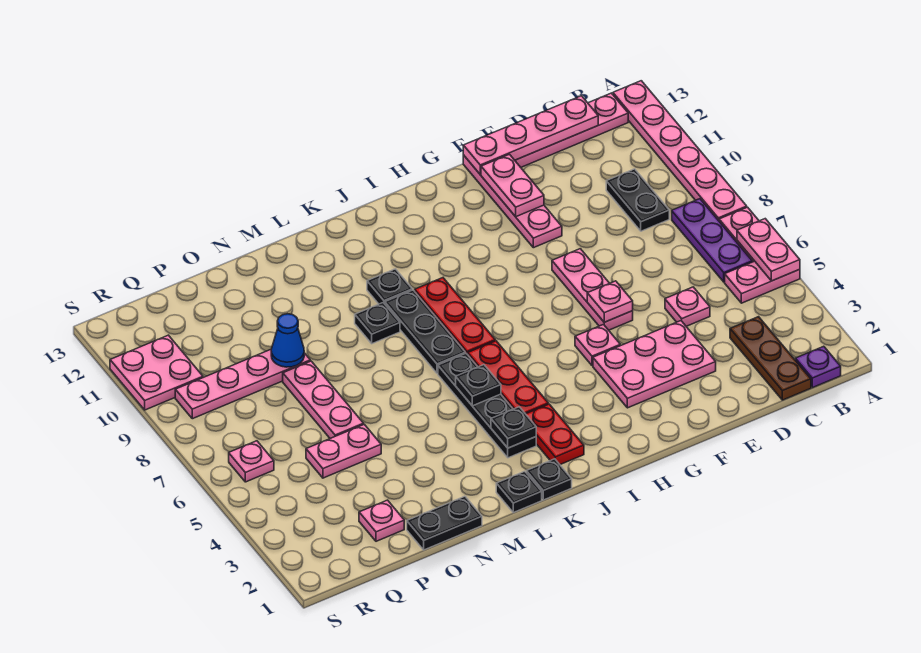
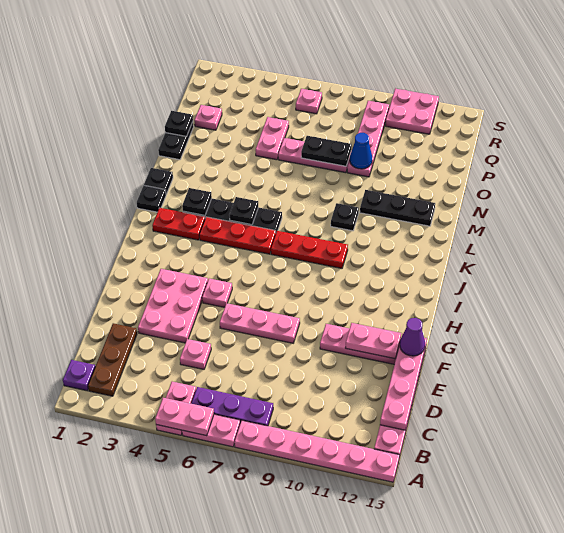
brown 1x3 plate [730,317,811,400] -> brown 1x3 plate turned to [88,323,137,396]
black 1x2 plate [606,169,669,231] -> black 1x2 plate moved to [301,136,352,166]
pink 1x1 plate [587,281,633,322] -> none
none -> purple 1x1 cone [400,318,425,356]
black 1x3 plate [385,290,465,373] -> black 1x3 plate moved to [360,190,435,226]
black 1x1 plate [367,269,412,304] -> black 1x1 plate moved to [165,111,193,136]

